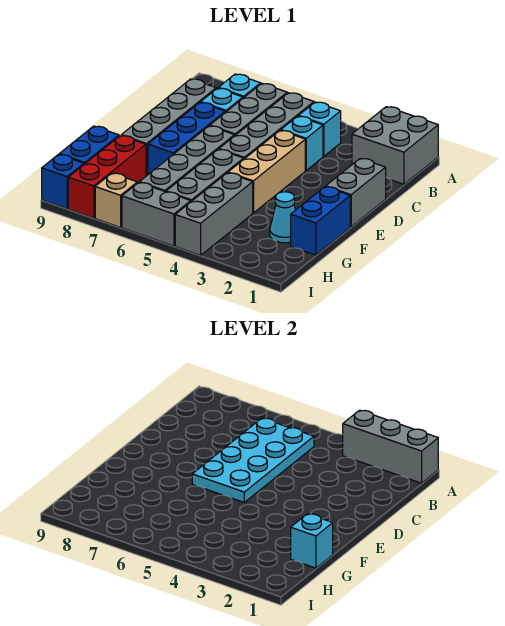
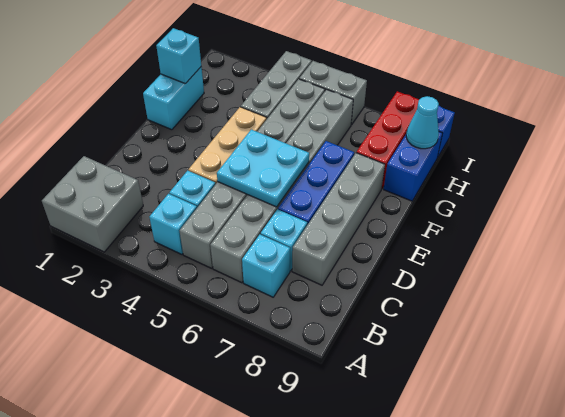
grey 1x3 brick [343,410,438,483] -> none
cyan 2x4 plate [192,418,314,502] -> cyan 2x2 plate [217,130,309,207]
grey 1x2 brick [326,158,386,227] -> none
blue 1x2 brick [291,187,350,255] -> cyan 1x2 brick [143,67,204,130]
cyan 1x1 cone [270,192,295,243] -> cyan 1x1 cone moved to [406,96,439,149]
tan 1x1 brick [95,173,137,227] -> none

